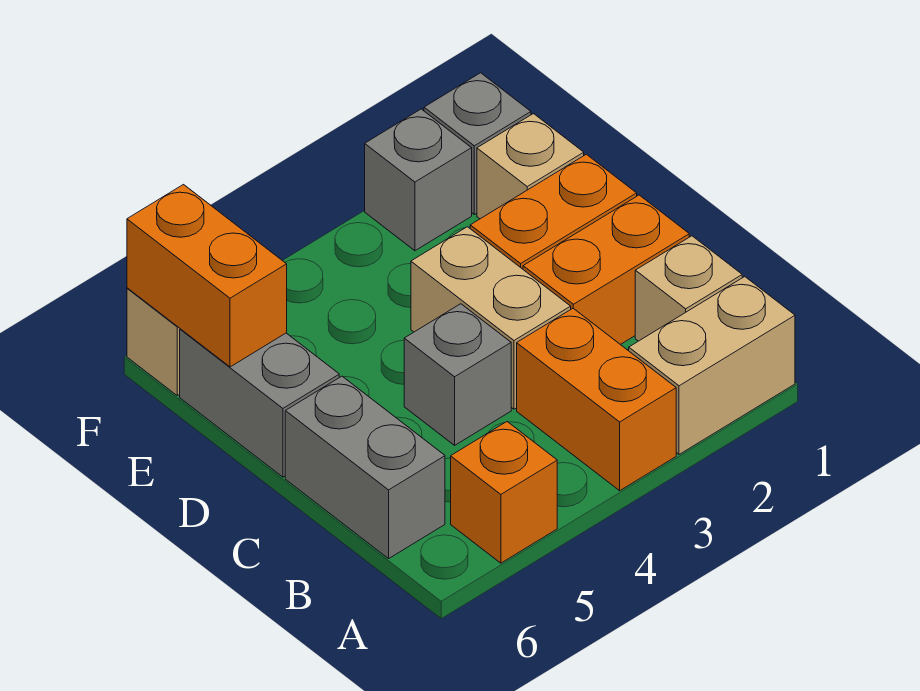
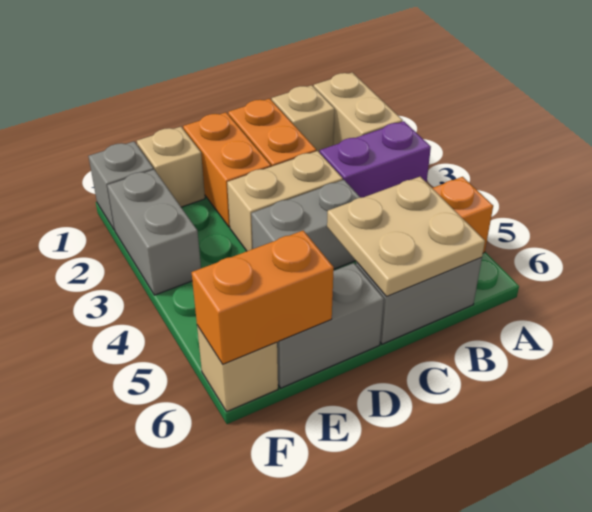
orange 1x2 brick [517,308,676,491] -> purple 1x2 brick [320,121,431,198]
none -> tan 2x2 plate [327,177,485,297]
grey 1x1 brick [404,304,511,445] -> grey 1x2 brick [251,180,361,269]
grey 1x1 brick [365,109,472,251] -> grey 1x2 brick [107,170,201,295]

